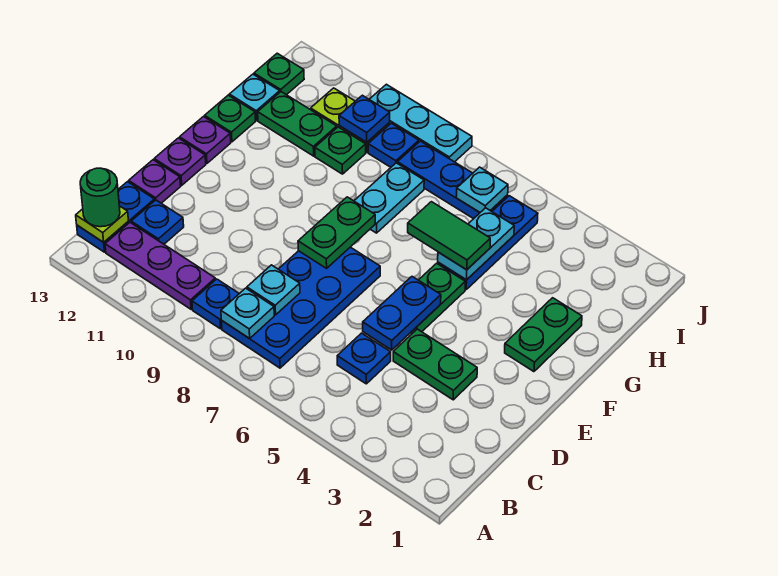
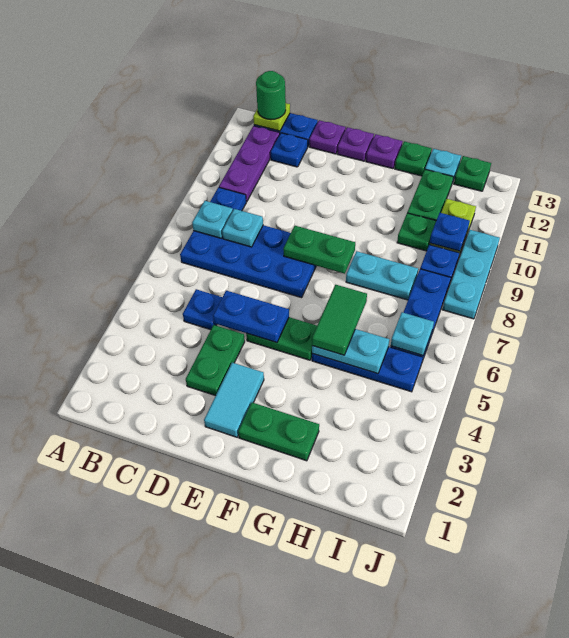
none -> cyan 1x2 tile [204,363,264,437]

